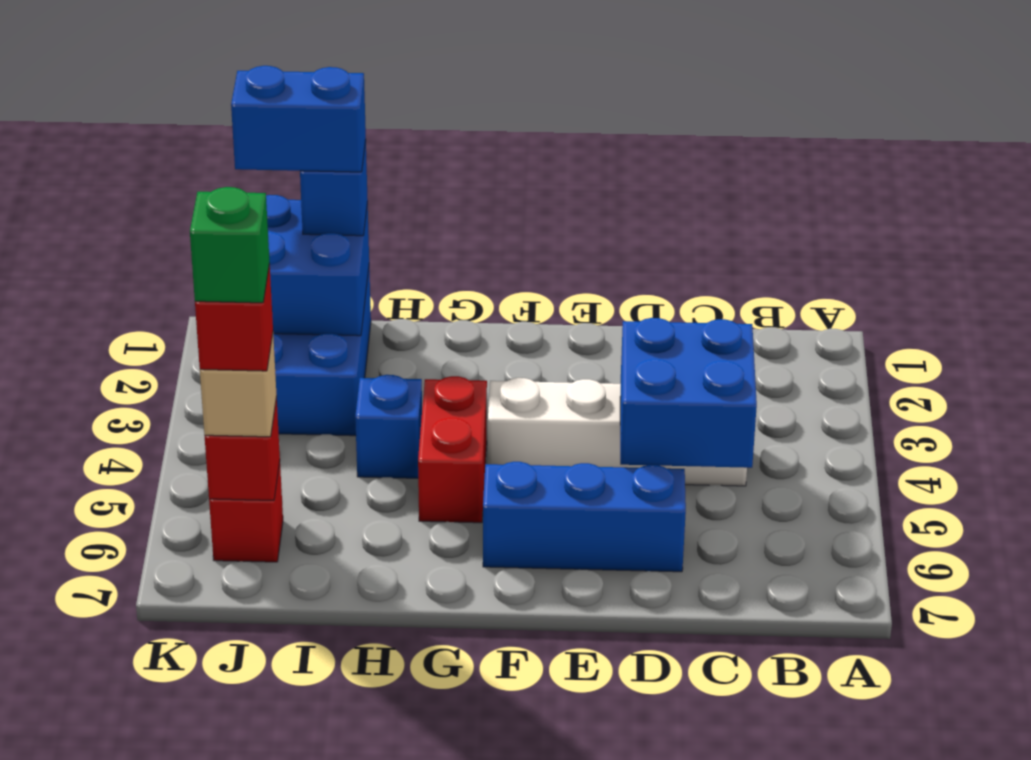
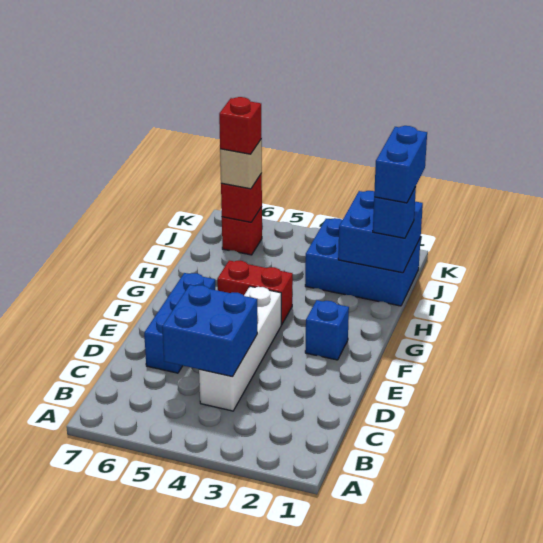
blue 1x1 brick [355,375,422,478] -> blue 1x1 brick moved to [305,300,349,360]
green 1x1 brick [190,187,270,303] -> none

